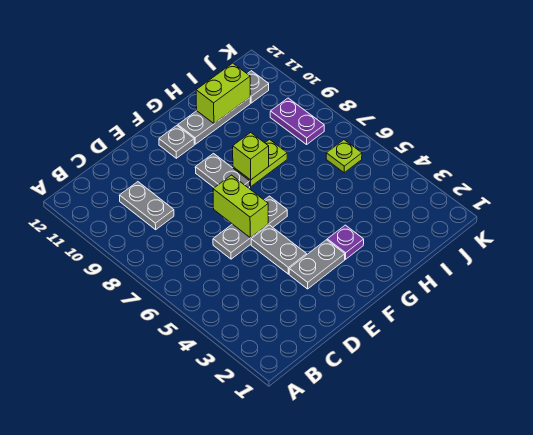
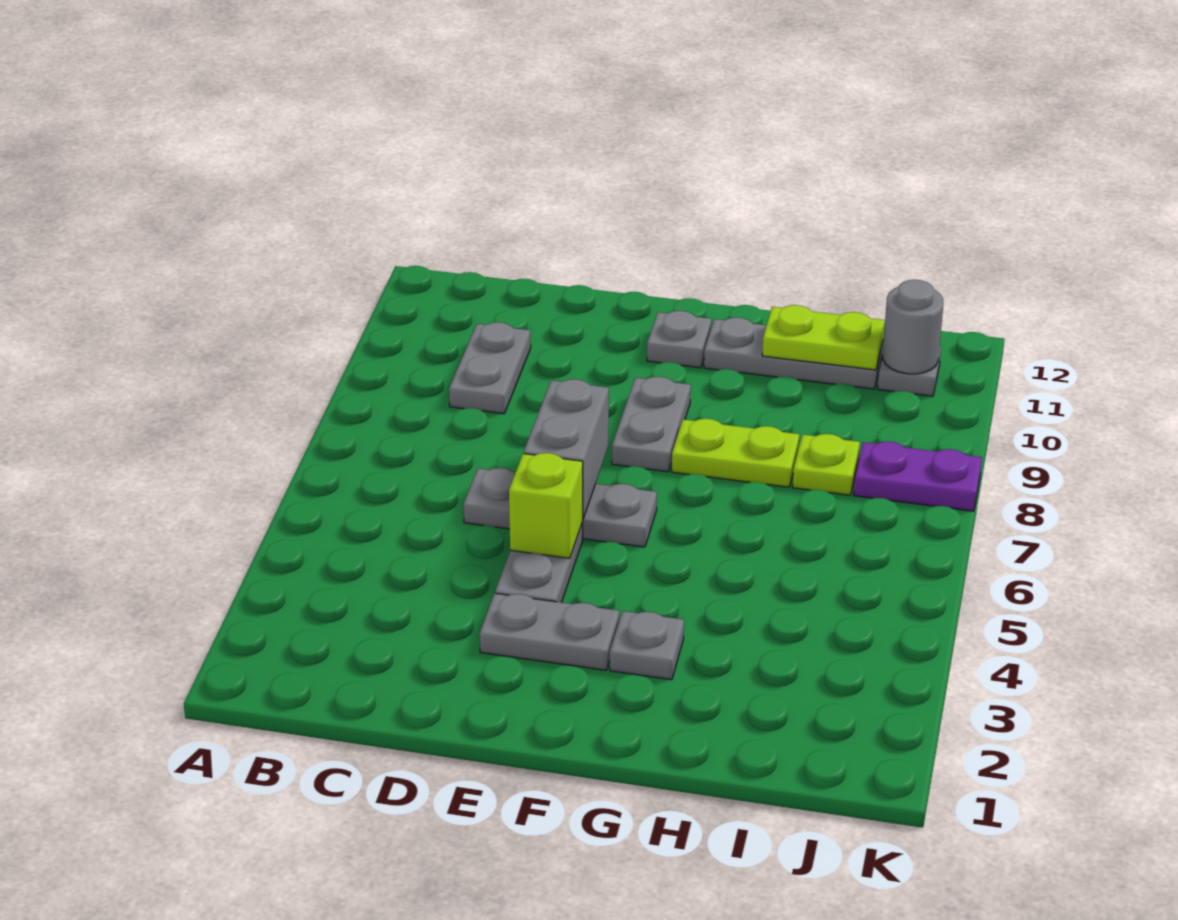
lime 1x2 brick [213,175,268,238] -> grey 1x2 brick [524,379,609,518]
purple 1x1 plate [327,225,364,259] -> grey 1x1 plate [610,611,684,680]
lime 1x1 brick [233,133,269,180] -> lime 1x1 brick moved to [509,453,583,558]
lime 1x2 brick [196,63,250,123] -> lime 1x2 plate [762,305,885,370]
lime 1x1 plate [326,140,362,173] -> lime 1x1 plate moved to [792,434,860,495]
purple 1x2 plate [270,98,324,144] -> purple 1x2 plate turned to [854,441,982,511]
none -> grey 1x1 round brick [883,280,943,374]

